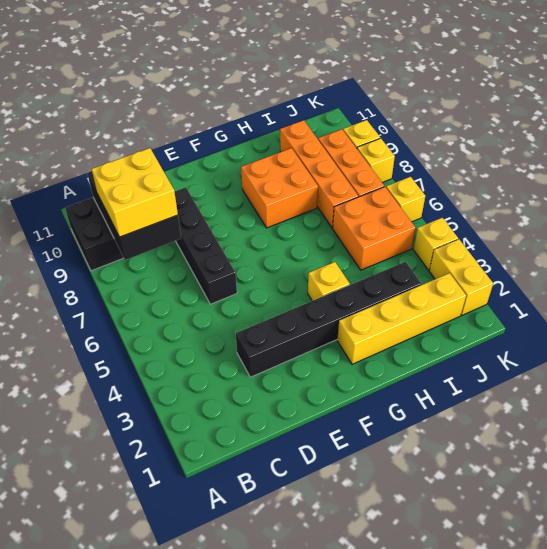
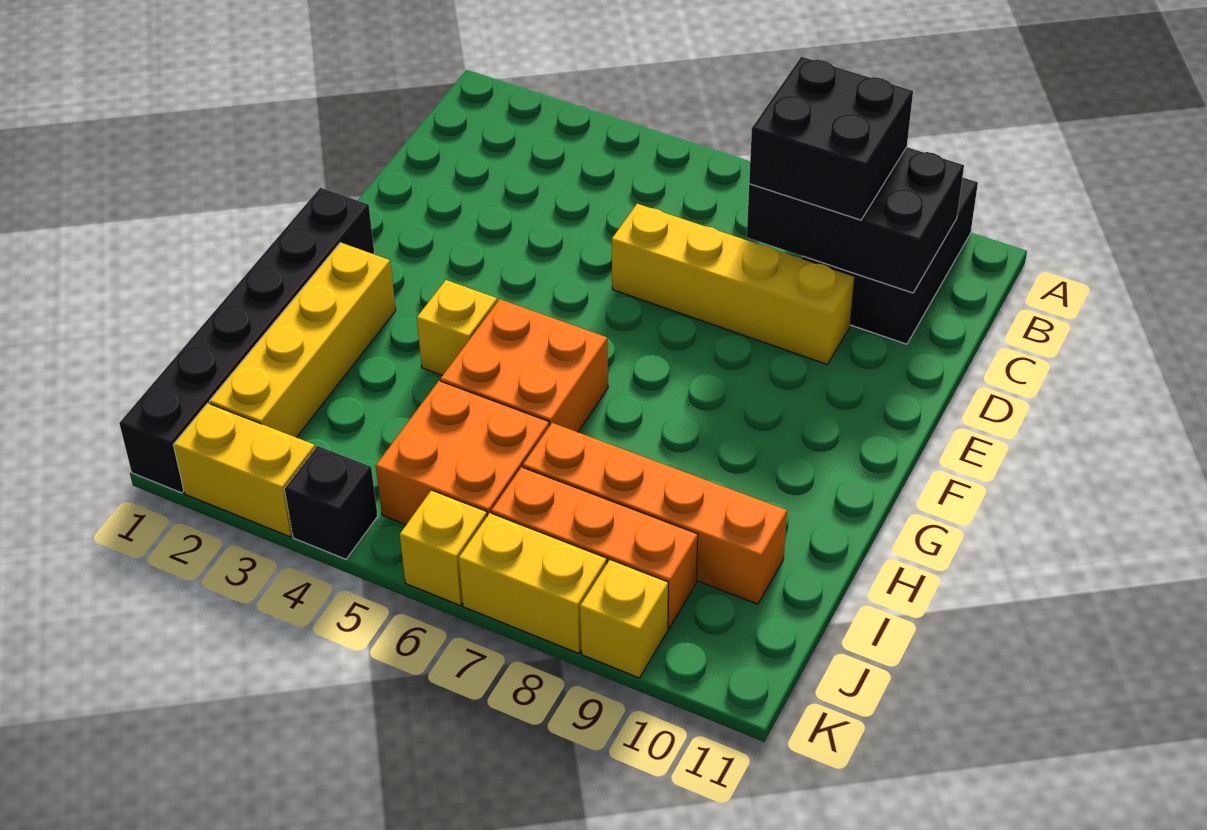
yellow 2x2 brick [92,148,178,237] -> black 2x2 brick [749,57,913,220]
black 1x6 brick [236,262,421,377] -> black 1x6 brick moved to [119,188,374,493]
black 1x4 brick [175,187,237,304] -> yellow 1x4 brick [612,204,855,364]
orange 2x2 brick [241,148,318,228] -> orange 2x2 brick moved to [440,299,608,432]
yellow 1x1 brick [413,218,458,270] -> black 1x1 brick [285,446,378,559]
yellow 1x1 brick [357,138,395,183] -> yellow 1x2 brick [459,513,607,653]

